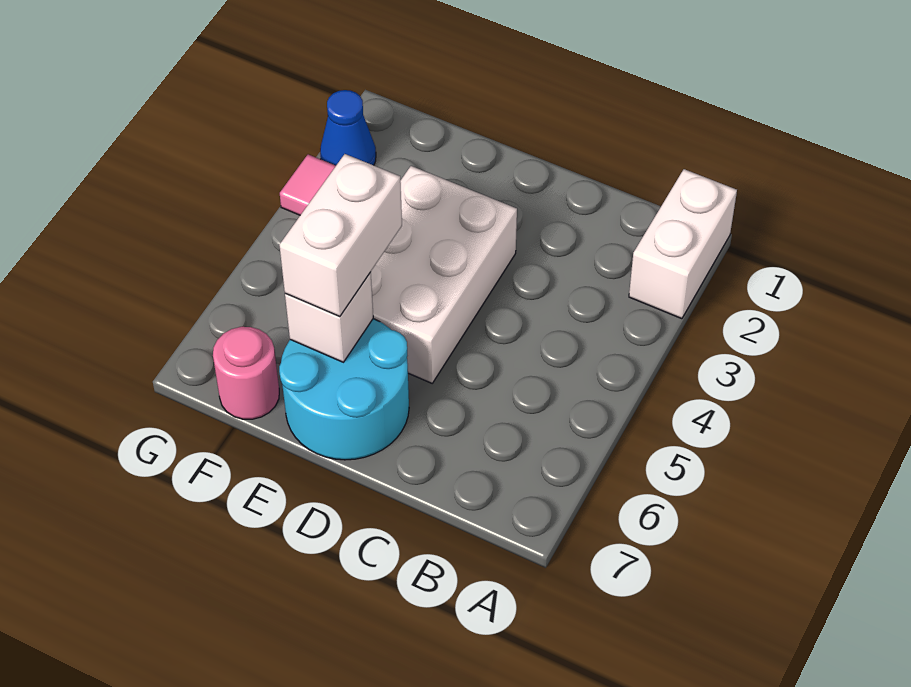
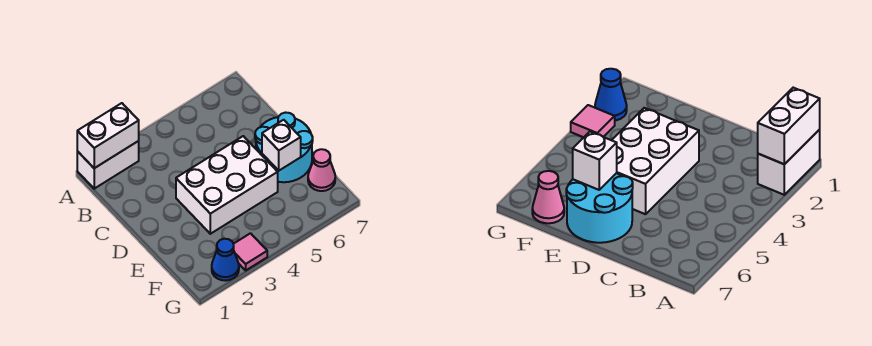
white 1x2 brick [279,154,402,317] -> white 1x2 brick moved to [77,103,139,168]
pink 1x1 round brick [213,327,279,419] -> pink 1x1 cone [308,149,335,191]

